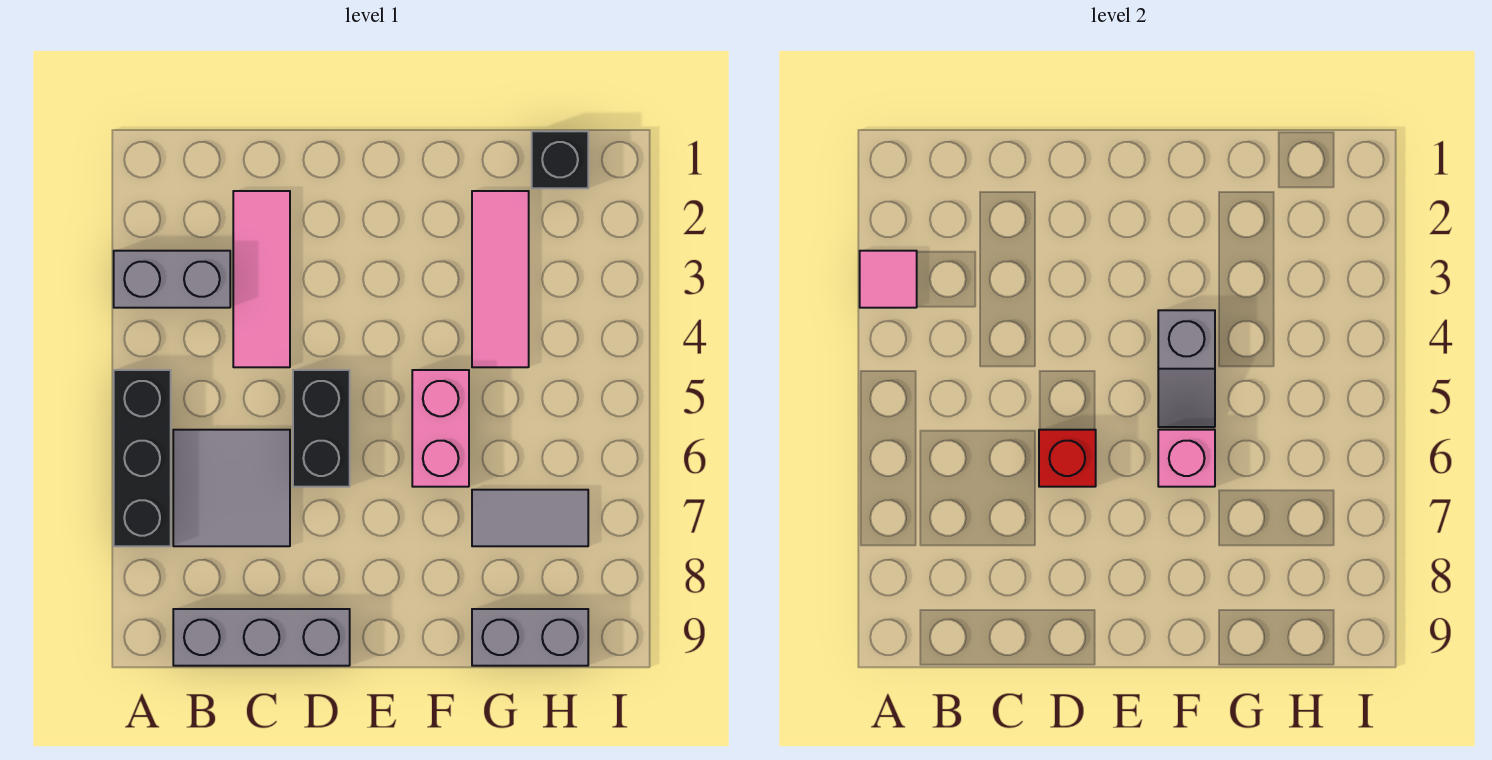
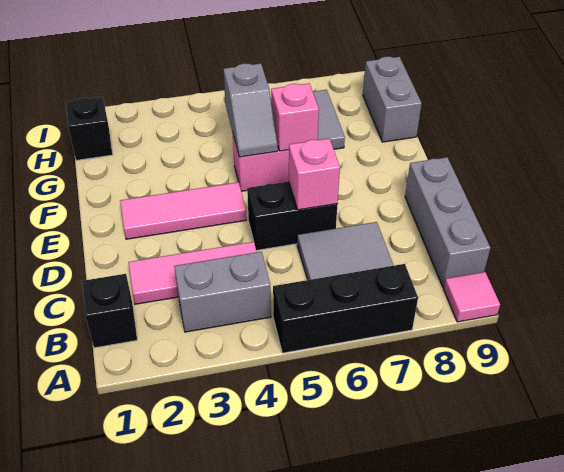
grey 1x2 brick [114,251,230,308] -> grey 1x2 brick turned to [174,252,271,332]
pink 1x1 tile [860,251,917,308] -> pink 1x1 tile moved to [444,272,500,322]
none -> black 1x1 brick [82,274,137,348]
red 1x1 brick [1039,430,1096,487] -> pink 1x1 brick [289,139,340,210]
grey 1x2 slope [1158,310,1215,427] -> grey 1x2 slope turned to [223,63,278,157]
pink 1x3 tile [472,191,529,367] -> pink 1x3 tile moved to [120,182,246,239]

